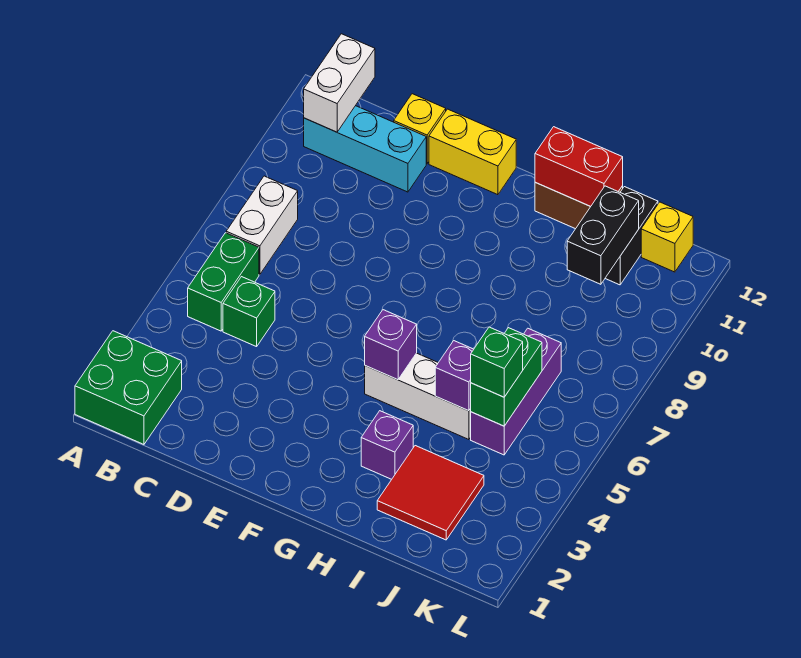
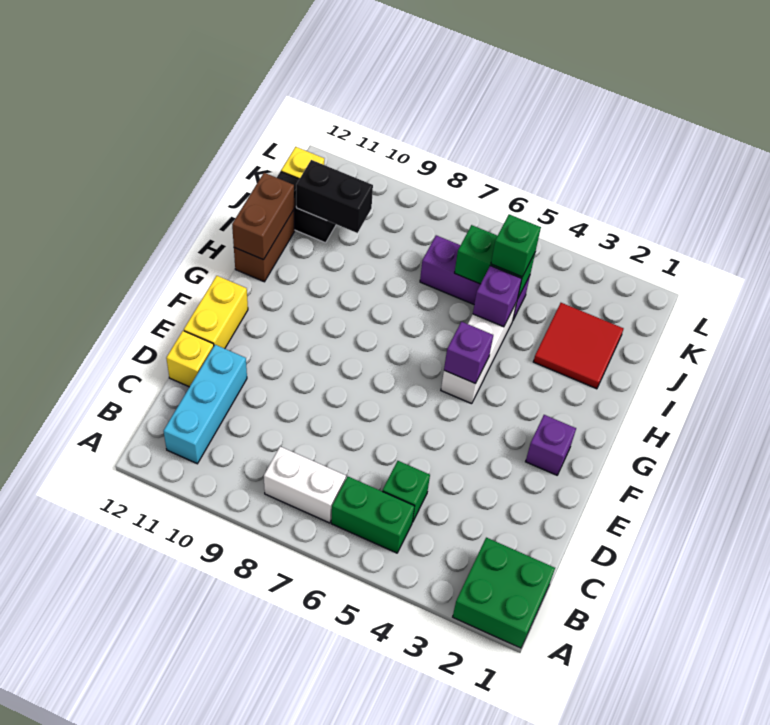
white 1x2 brick [304,34,375,132] -> none
purple 1x1 brick [361,411,413,479] -> purple 1x1 brick moved to [526,415,576,475]
red 1x2 brick [535,127,623,207] -> brown 1x2 brick [232,173,294,260]

